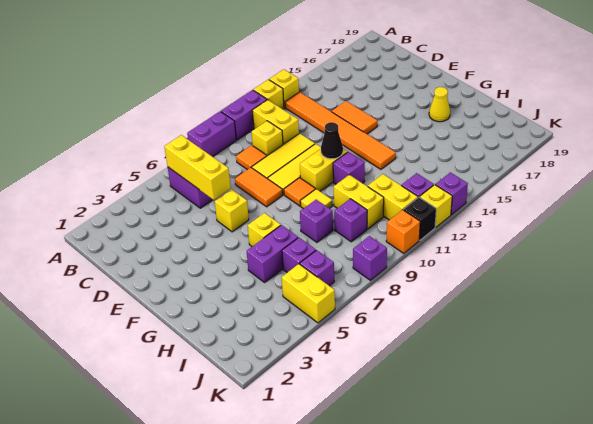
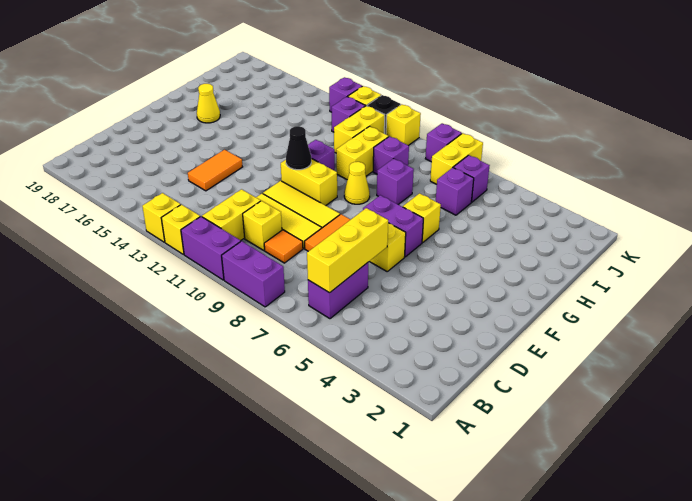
orange 1x6 tile [285,92,396,169] -> none
orange 1x1 tile [284,178,315,206] -> none
yellow 1x1 tile [300,189,332,209] -> yellow 1x1 cone [344,162,370,204]
purple 1x2 brick [247,225,298,282] -> purple 1x2 brick moved to [363,195,423,257]
yellow 1x2 brick [282,264,335,323] -> yellow 1x2 brick moved to [430,133,483,185]
orange 1x1 brick [386,210,420,253] -> yellow 1x1 brick [386,104,421,146]

